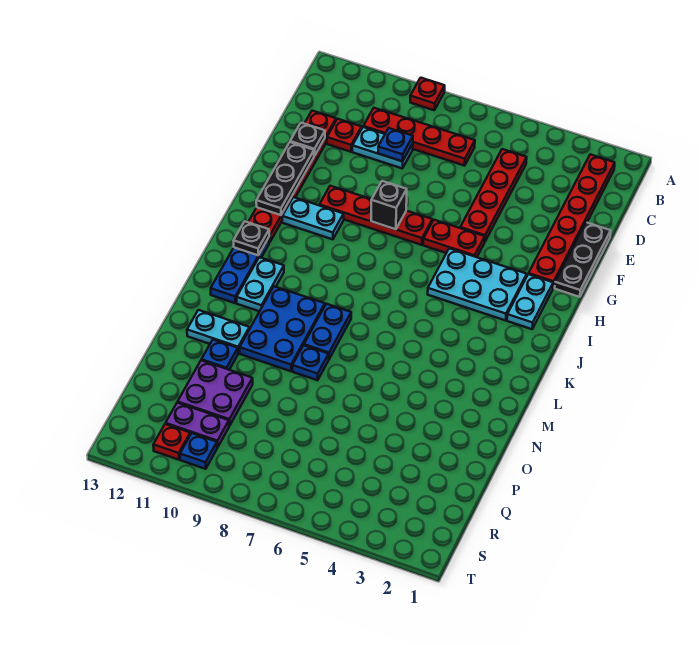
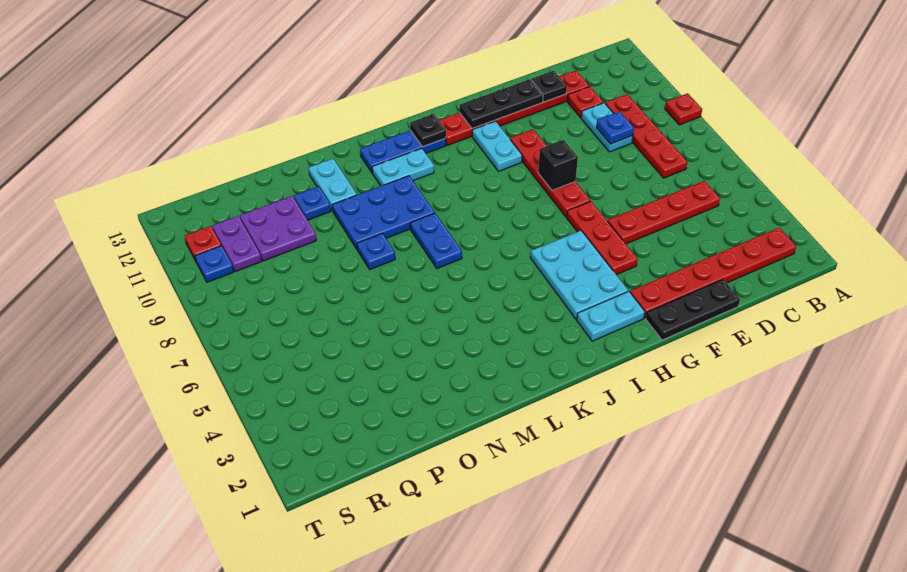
red 1x2 plate [423,220,485,257] -> red 1x3 plate [567,201,638,275]
blue 1x2 plate [304,304,351,359] -> blue 1x2 plate turned to [410,213,462,269]

